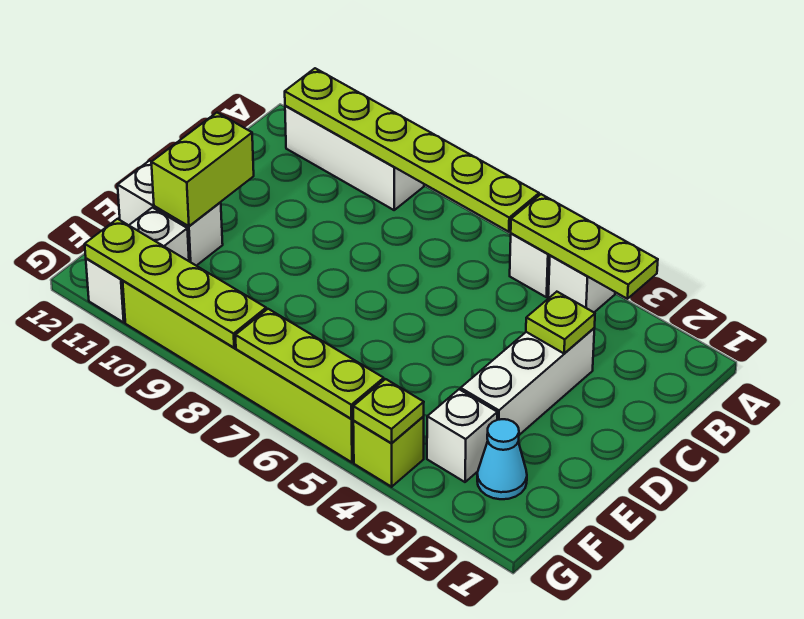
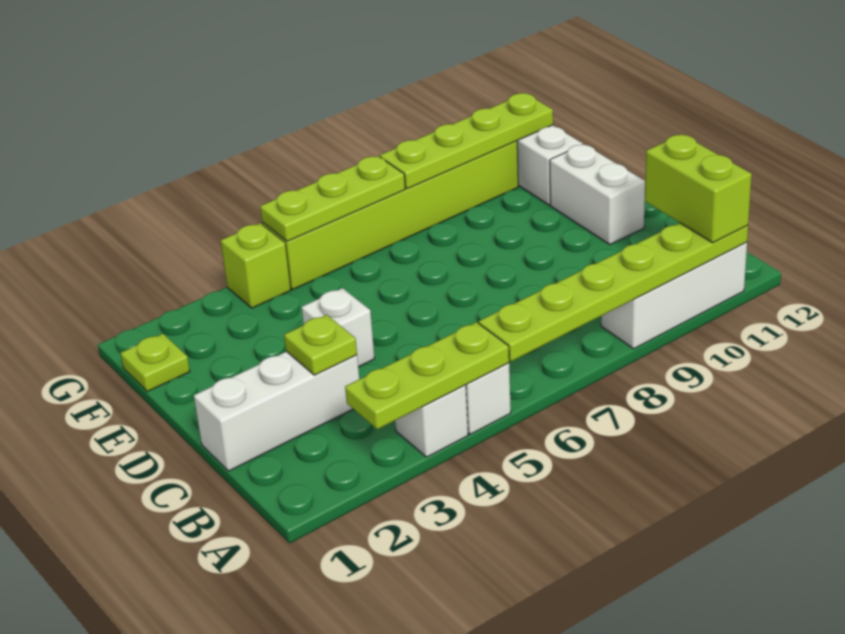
white 1x3 brick [461,328,594,435] -> white 1x3 brick turned to [194,351,359,471]
lime 1x2 brick [151,113,254,226] -> lime 1x2 brick moved to [645,134,752,243]
white 1x2 brick [118,161,223,266] -> white 1x2 brick turned to [550,144,645,245]
cyan 1x1 cone [477,419,527,499] -> none
white 1x1 brick [427,389,497,482] -> white 1x1 brick moved to [302,288,375,367]
lime 1x1 plate [353,379,424,443] -> lime 1x1 plate moved to [121,334,190,391]

